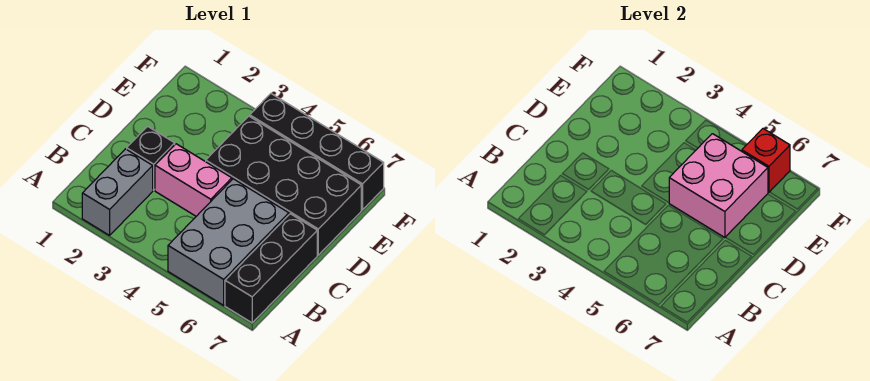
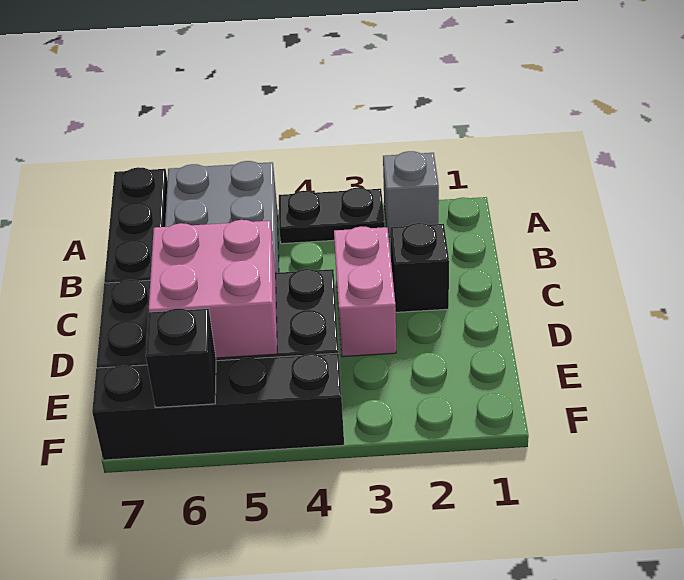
grey 1x2 brick [82,149,153,235] -> grey 1x1 brick [383,151,439,237]
none -> black 1x2 plate [279,188,385,244]
pink 1x2 brick [155,144,232,216] -> pink 1x2 brick turned to [334,227,396,357]
red 1x1 brick [742,129,790,192] -> black 1x1 brick [146,308,216,407]

